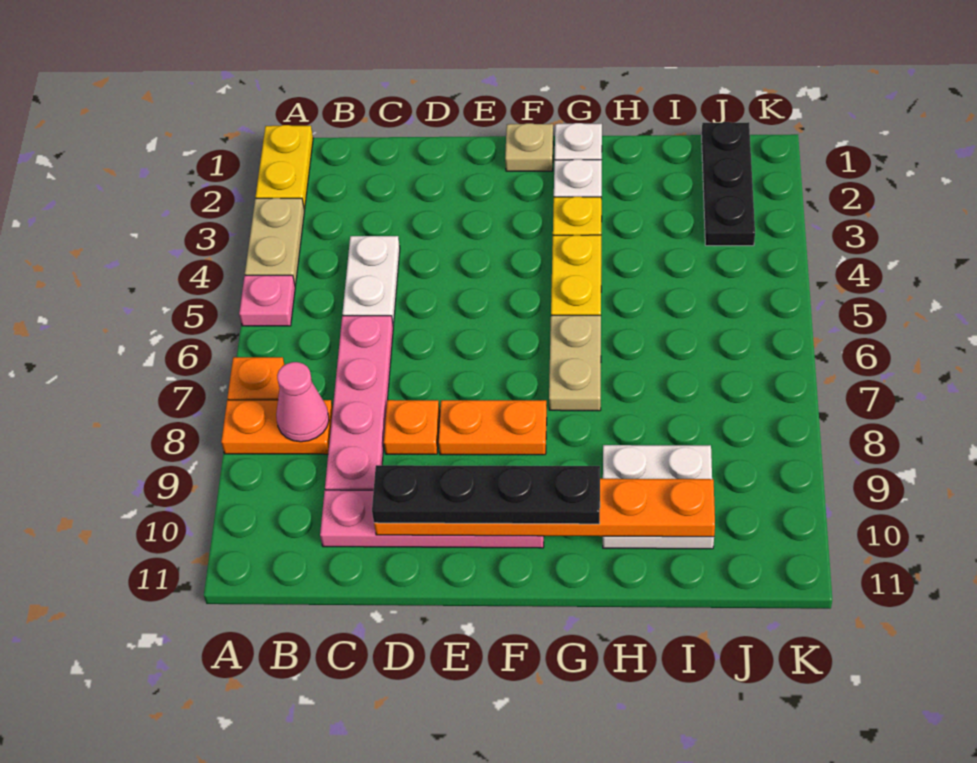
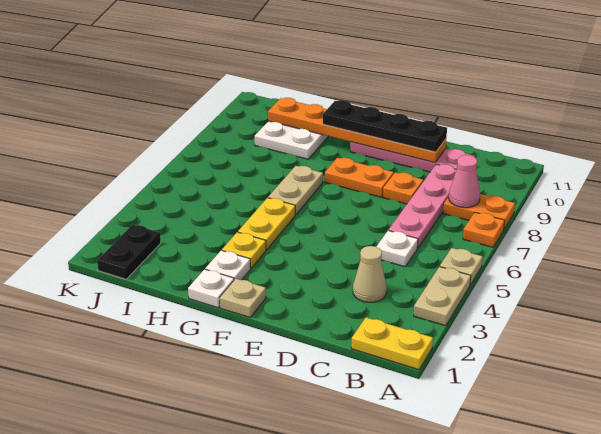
yellow 1x2 plate [256,125,313,209] -> yellow 1x2 plate turned to [351,318,433,370]
pink 1x1 plate [239,275,295,326] -> tan 1x1 plate [440,248,482,285]
none -> tan 1x1 cone [353,246,387,302]
white 1x2 plate [342,236,400,326] -> white 1x1 plate [376,231,418,267]
black 1x3 plate [702,122,755,246] -> black 1x2 plate [97,225,161,279]

